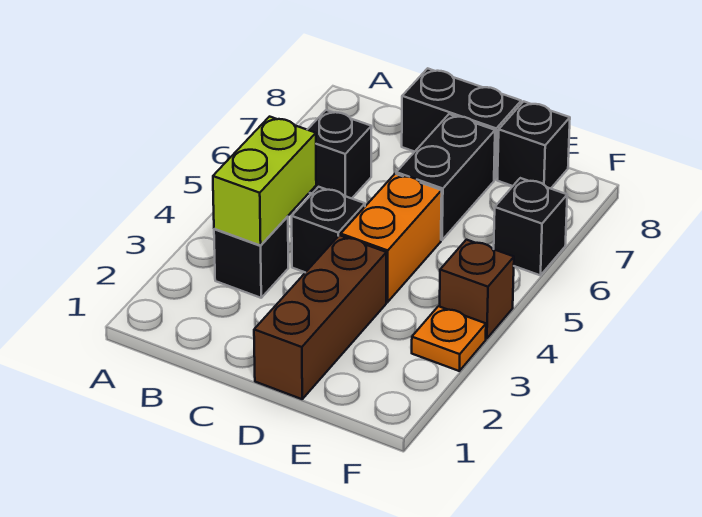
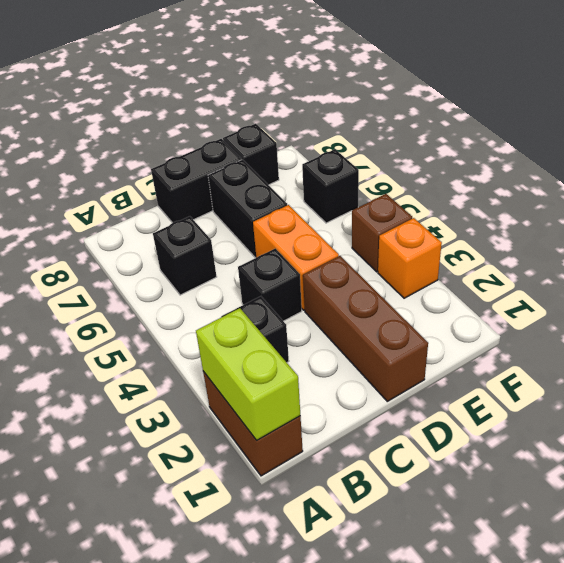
none -> brown 1x2 brick [203,372,303,476]
lime 1x2 brick [213,117,316,246] -> lime 1x2 brick moved to [196,308,300,440]
orange 1x1 plate [412,306,486,371] -> orange 1x1 brick [378,218,442,298]

